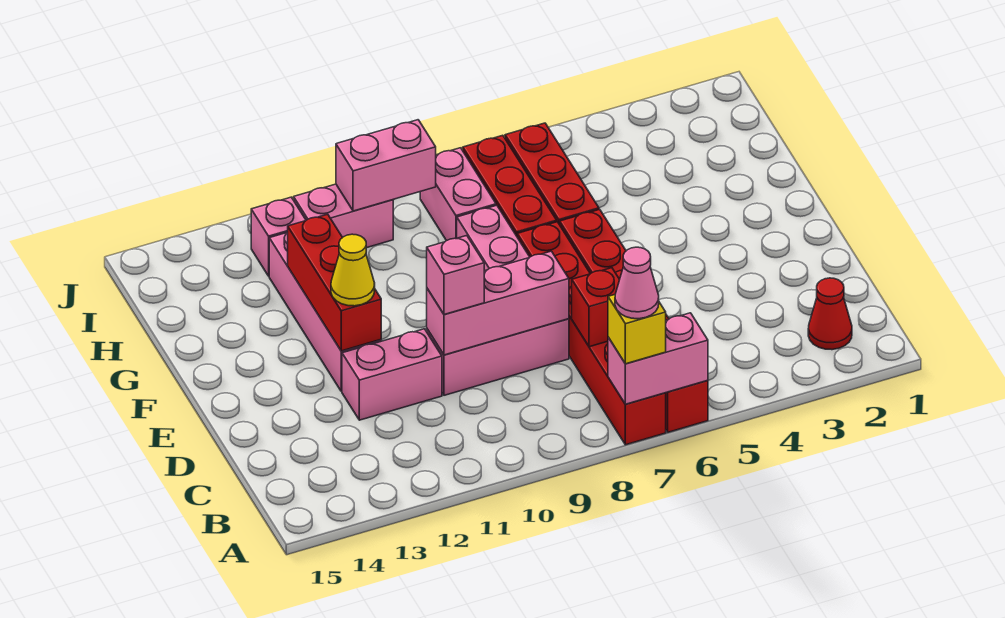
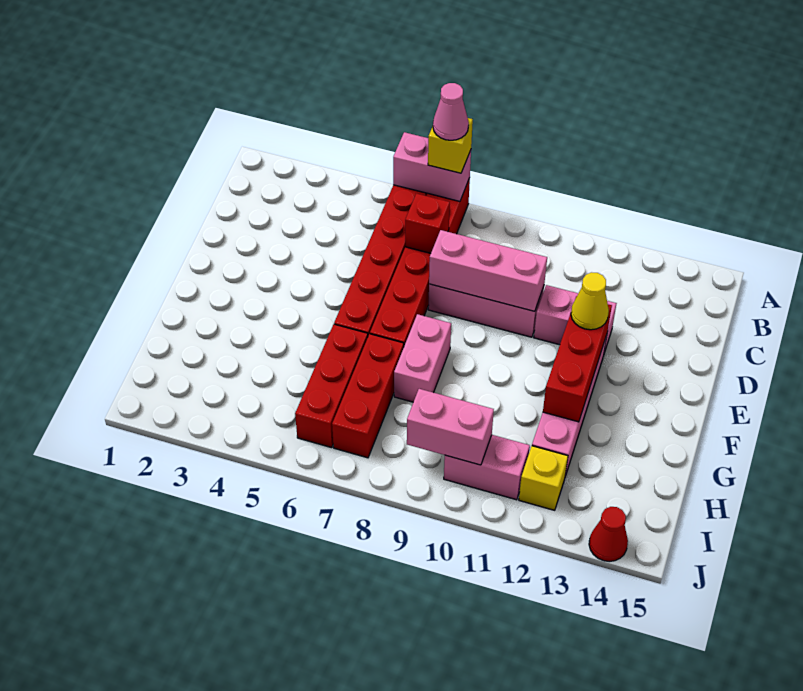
red 1x1 cone [808,278,852,350] -> red 1x1 cone moved to [589,507,628,562]
pink 1x1 brick [427,236,484,315] -> none
pink 1x2 brick [420,148,496,241] -> none
pink 1x1 brick [251,197,306,276] -> yellow 1x1 brick [519,446,568,510]

